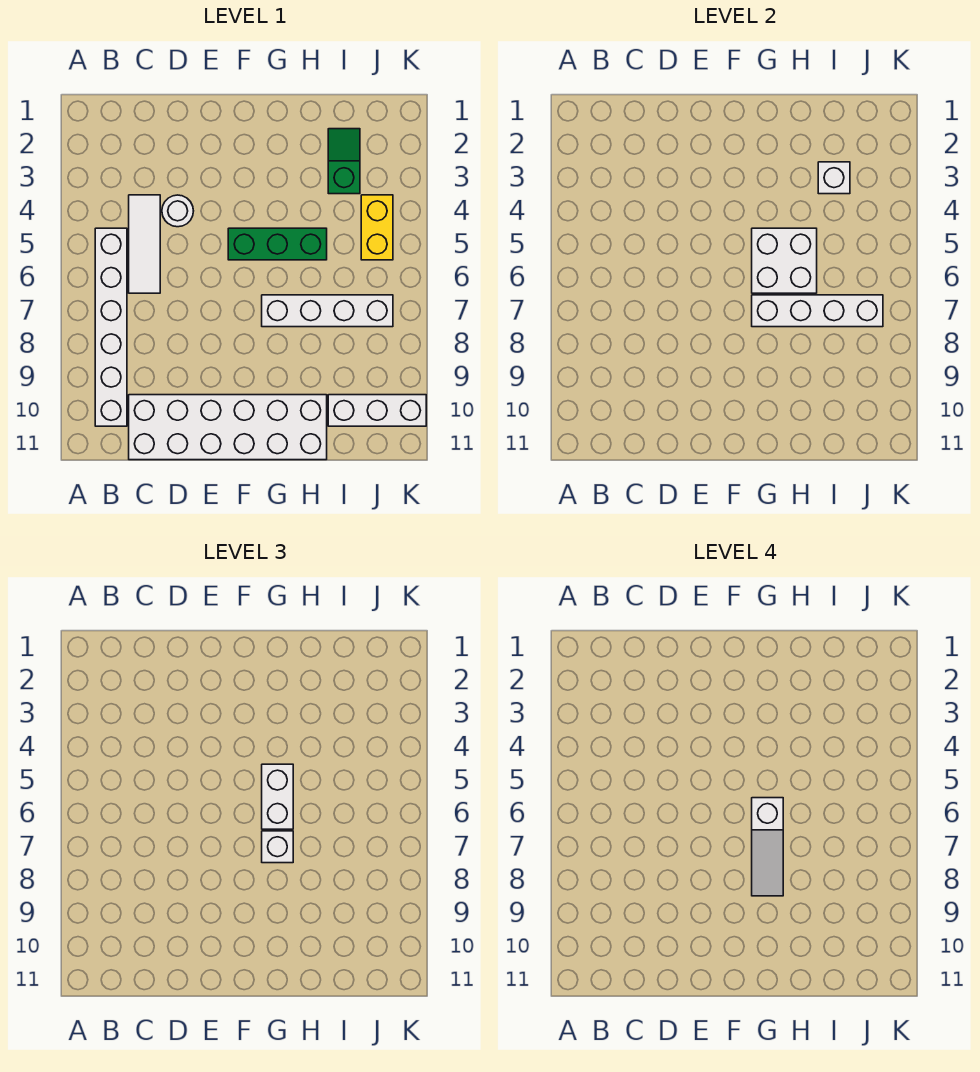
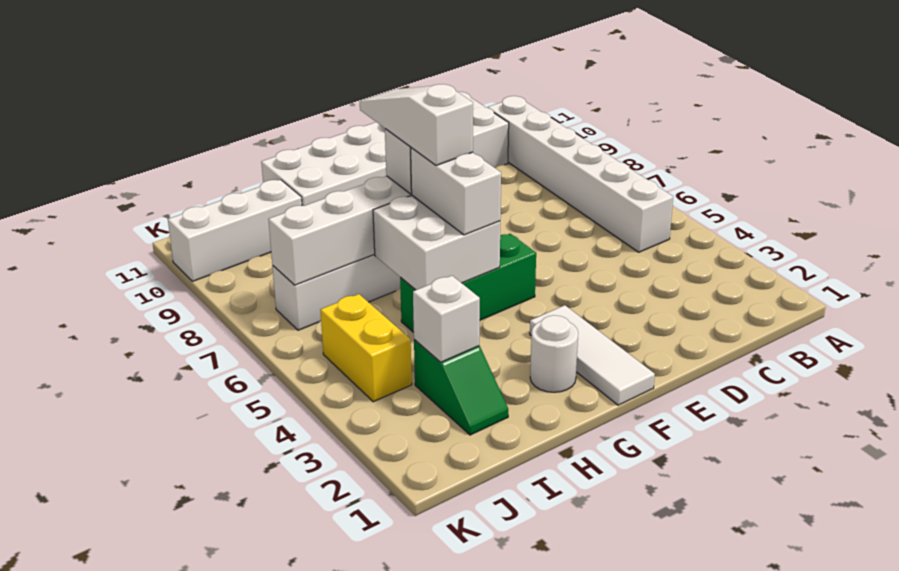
white 1x3 tile [129,195,160,293] -> white 1x3 tile moved to [530,305,655,405]
white 1x1 round brick [162,195,193,227] -> white 1x1 round brick moved to [530,315,578,392]

